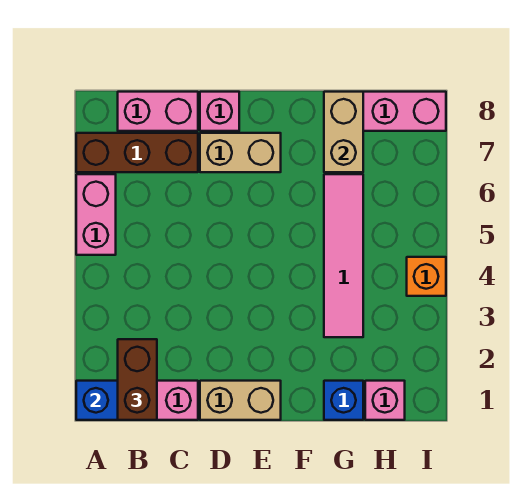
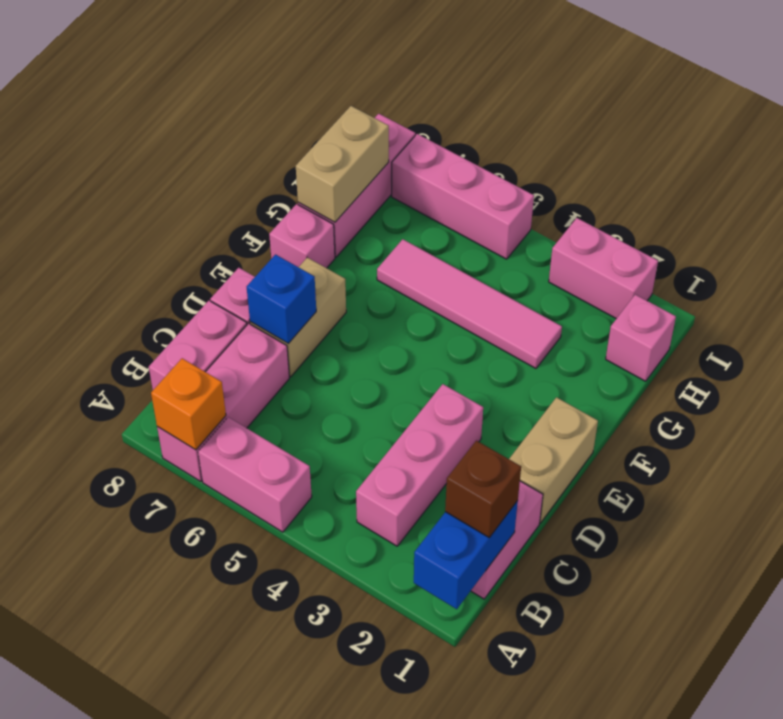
brown 1x3 brick [76,133,198,172] -> pink 1x3 brick [157,323,289,481]
brown 1x2 brick [118,339,157,420] -> brown 1x1 brick [445,441,521,538]
none -> pink 1x3 brick [356,384,483,546]
none -> pink 1x1 brick [269,204,335,268]
blue 1x1 brick [324,381,363,420] -> blue 1x1 brick moved to [247,255,316,344]
tan 1x2 brick [324,92,363,172] -> tan 1x2 brick turned to [296,106,389,222]
none -> pink 1x2 brick [549,218,658,319]
orange 1x1 brick [407,257,446,296] -> orange 1x1 brick moved to [151,358,226,450]
none -> pink 1x3 brick [392,134,534,259]

